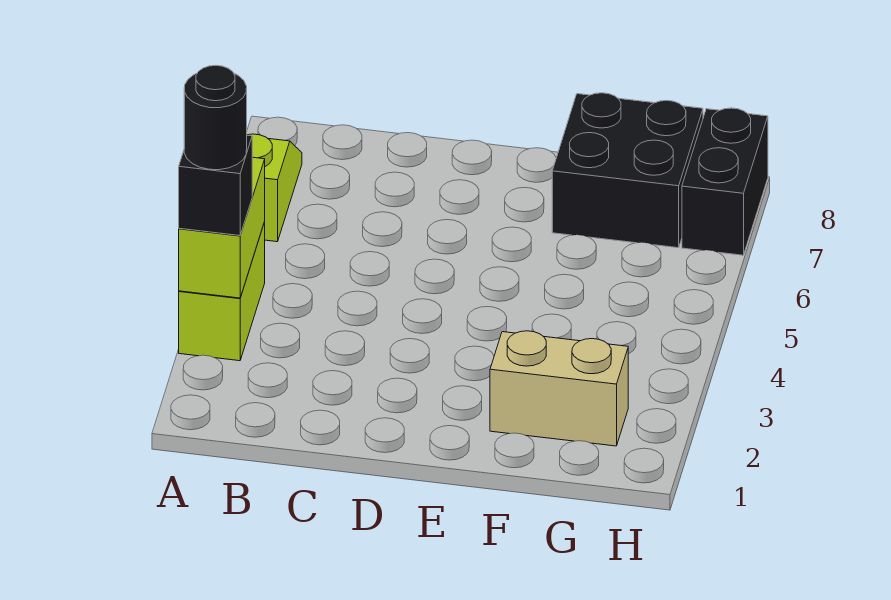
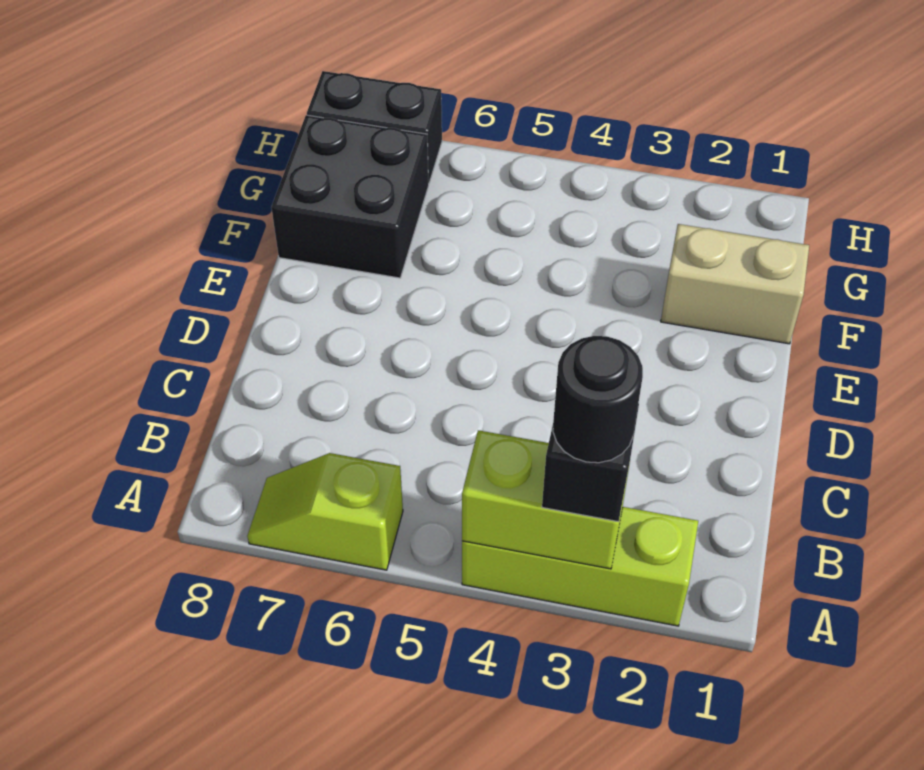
lime 1x2 brick [179,222,265,361] -> lime 1x3 brick [462,507,698,626]
tan 1x2 brick [490,331,628,446] -> tan 1x2 brick turned to [661,224,809,344]

